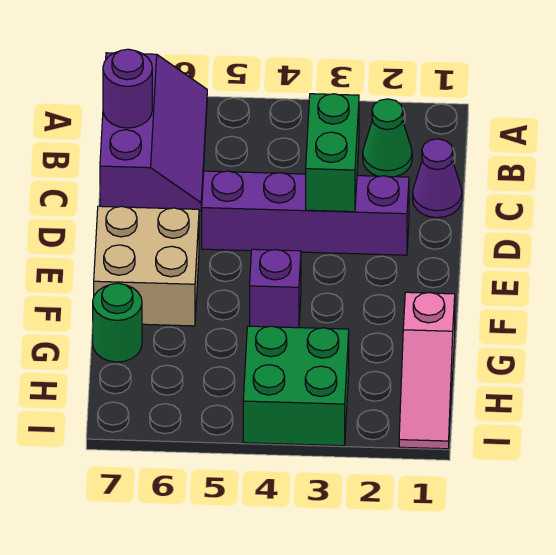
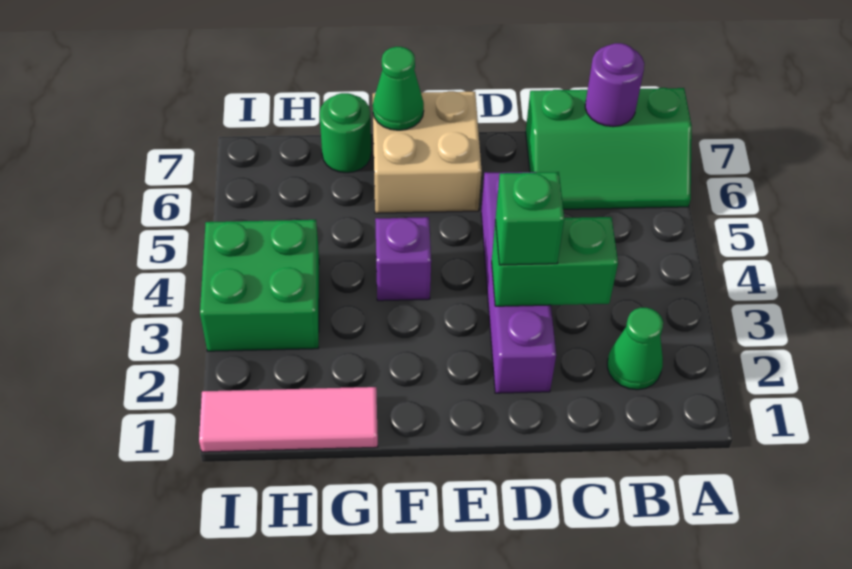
purple 2x3 slope [100,53,207,211] -> green 2x3 slope [526,88,692,209]
purple 1x1 cone [413,139,462,218] -> none
none -> green 1x1 brick [496,172,564,265]
none -> green 1x1 cone [373,47,424,130]
pink 1x3 slope [399,292,455,449] -> pink 1x3 tile [199,387,378,452]

